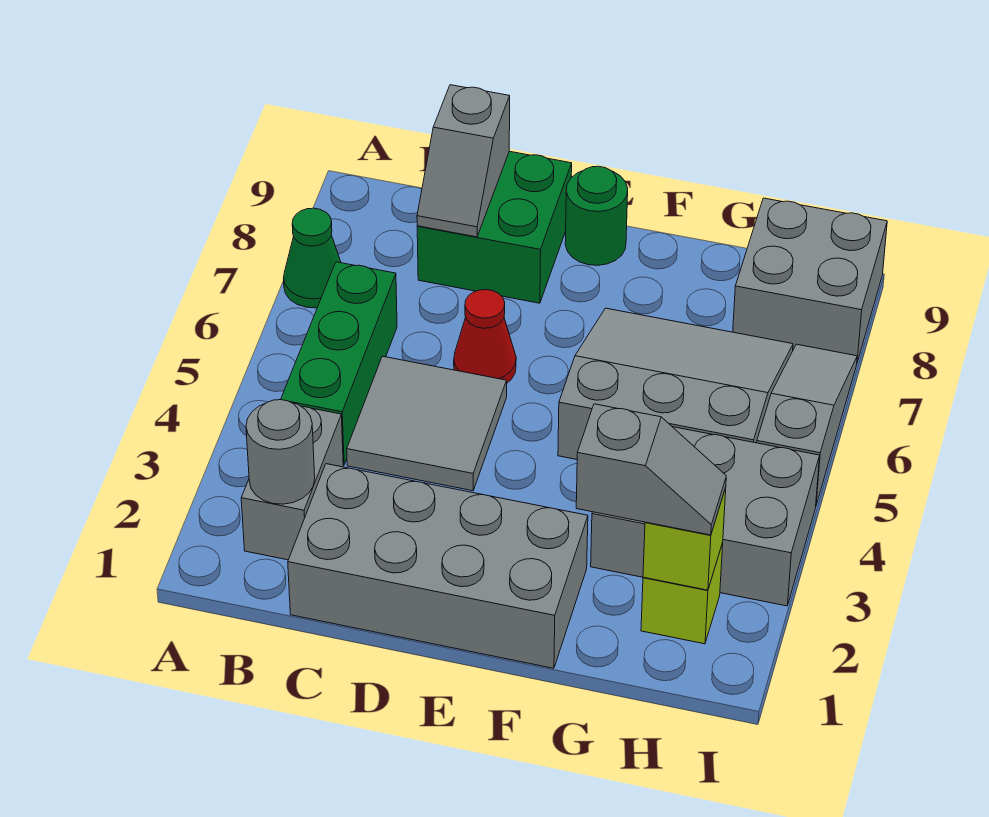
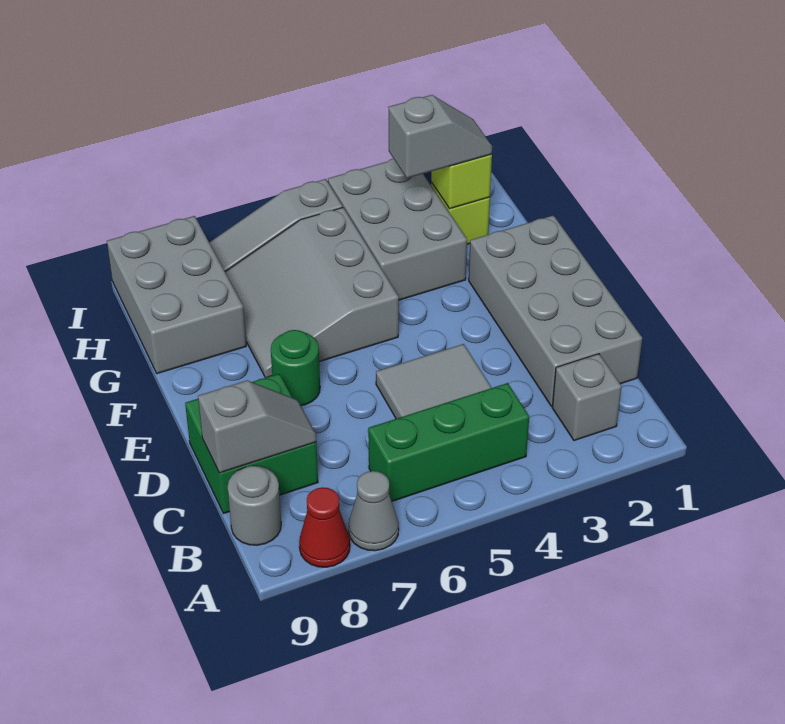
green 1x1 cone [283,208,341,308] -> grey 1x1 cone [349,471,399,551]
grey 1x2 brick [241,406,343,560] -> grey 1x1 brick [552,354,622,441]
grey 1x1 round brick [246,400,315,504] -> grey 1x1 round brick moved to [228,466,281,545]
red 1x1 cone [454,290,516,383] -> red 1x1 cone moved to [299,487,350,567]
green 1x1 round brick [565,166,628,265] -> green 1x1 round brick moved to [271,330,320,406]
grey 1x2 slope [576,404,726,535] -> grey 1x2 slope turned to [388,95,492,178]
grey 2x2 brick [733,198,887,362] -> grey 2x3 brick [107,216,246,374]

